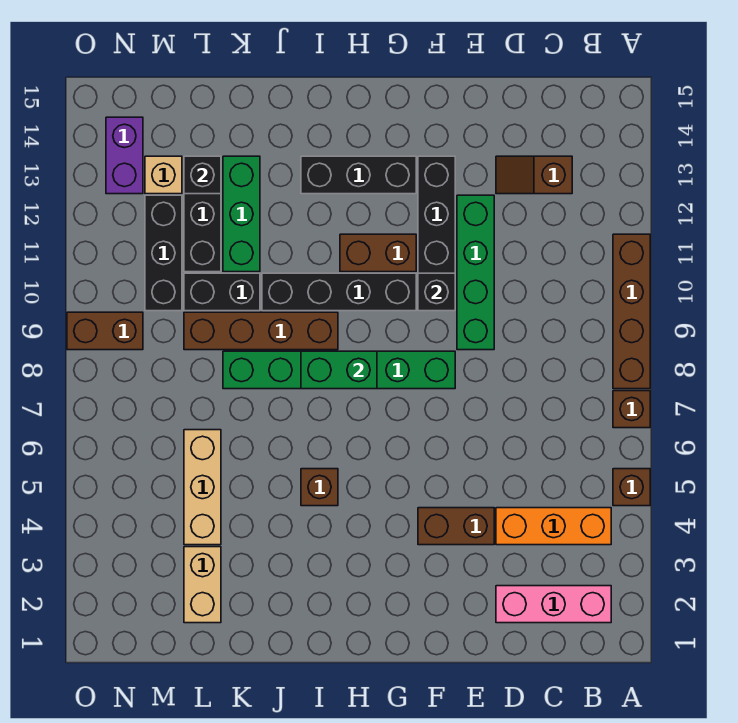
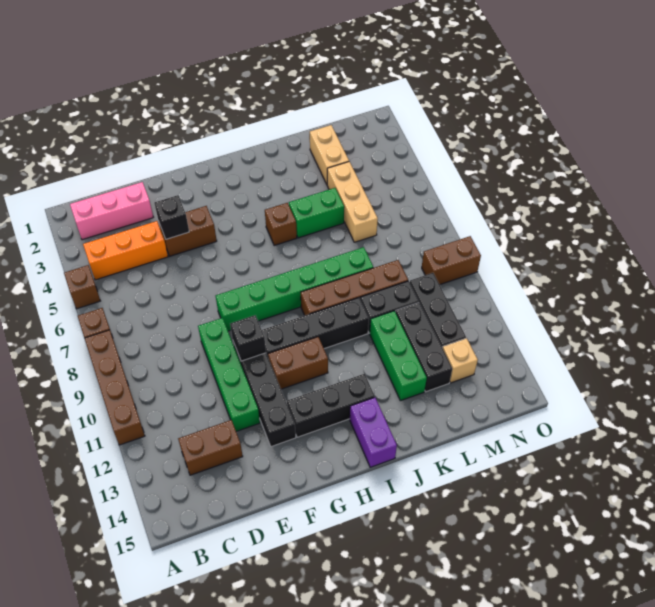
brown 1x2 slope [496,156,572,194] -> brown 1x2 brick [178,420,243,475]
green 1x2 brick [301,351,377,389] -> green 1x2 brick moved to [289,188,344,238]
black 1x1 brick [184,156,221,194] -> black 1x1 brick moved to [154,195,189,239]
purple 1x2 brick [106,117,143,194] -> purple 1x2 brick moved to [350,398,397,467]

